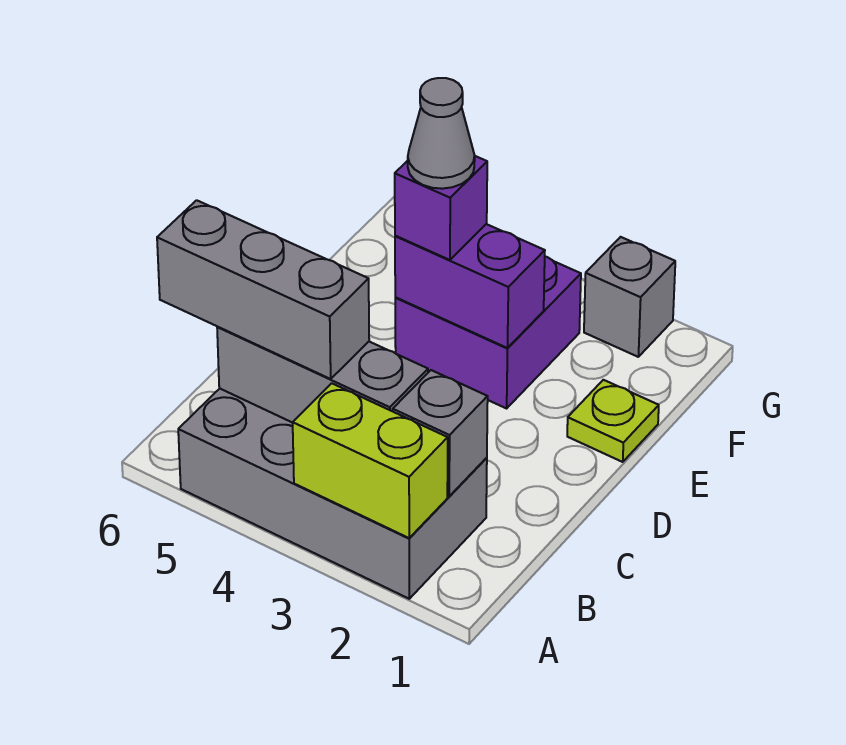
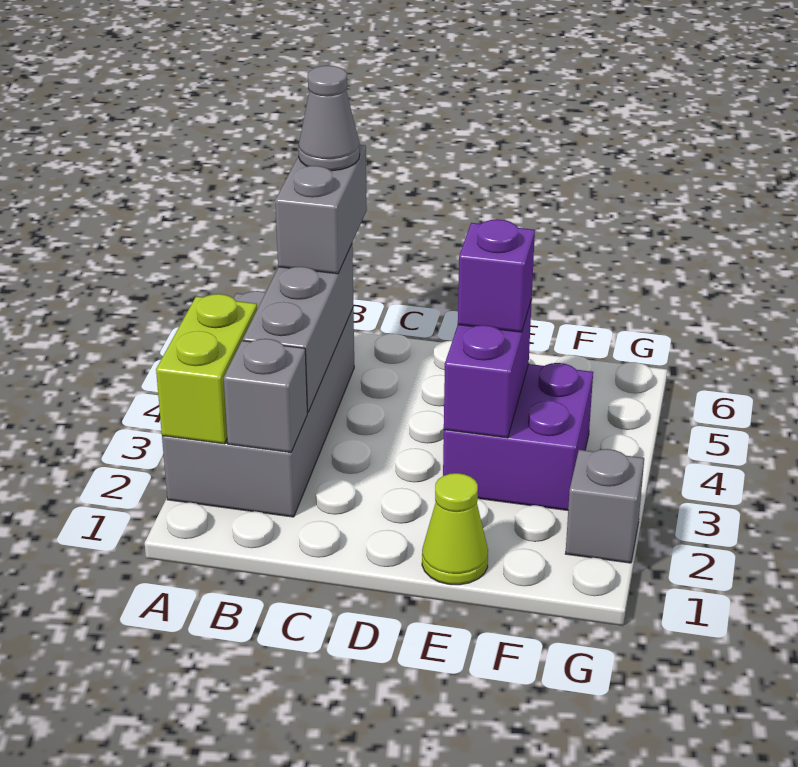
grey 1x3 brick [157,200,369,379] -> grey 1x2 brick [275,145,367,274]
lime 1x1 plate [567,380,659,462] -> lime 1x1 cone [422,473,488,585]
grey 1x1 cone [408,78,475,189] -> grey 1x1 cone moved to [298,66,360,171]

